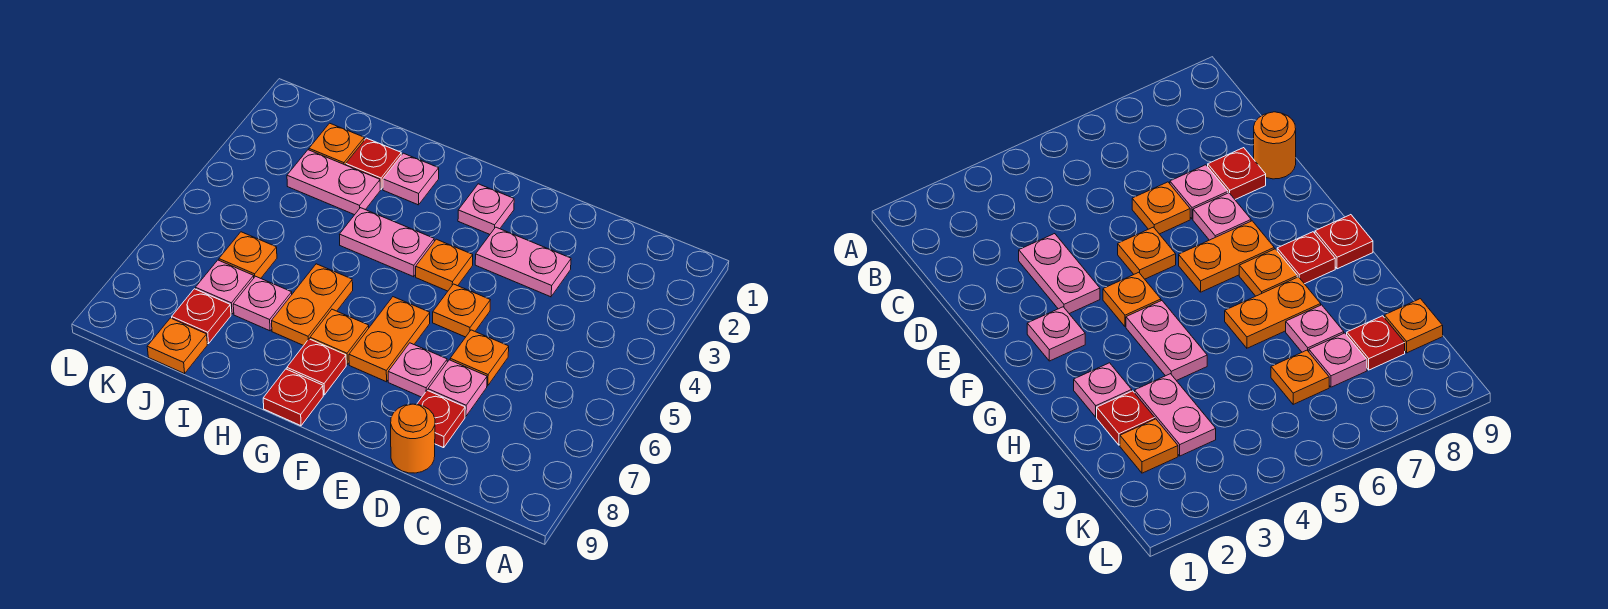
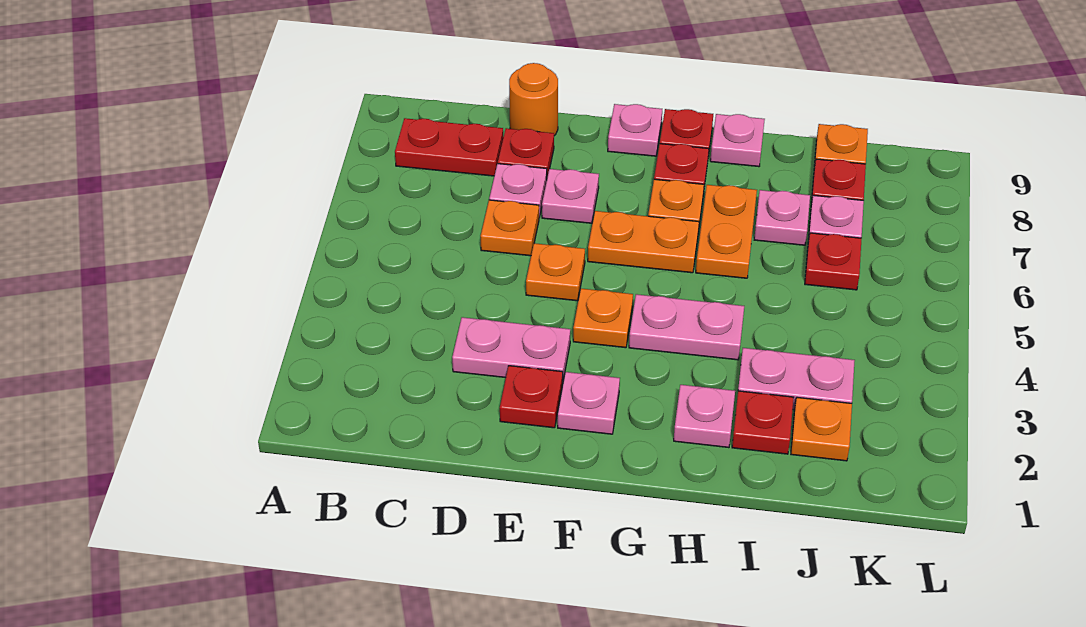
none -> red 1x2 plate [395,118,503,176]
none -> red 1x1 plate [500,366,563,428]
orange 1x2 plate [349,297,430,382] -> orange 1x2 plate turned to [588,211,699,273]
none -> pink 1x1 plate [608,104,662,156]
none -> pink 1x1 plate [710,114,765,167]
orange 1x1 plate [219,232,277,278] -> red 1x1 plate [805,233,862,290]

